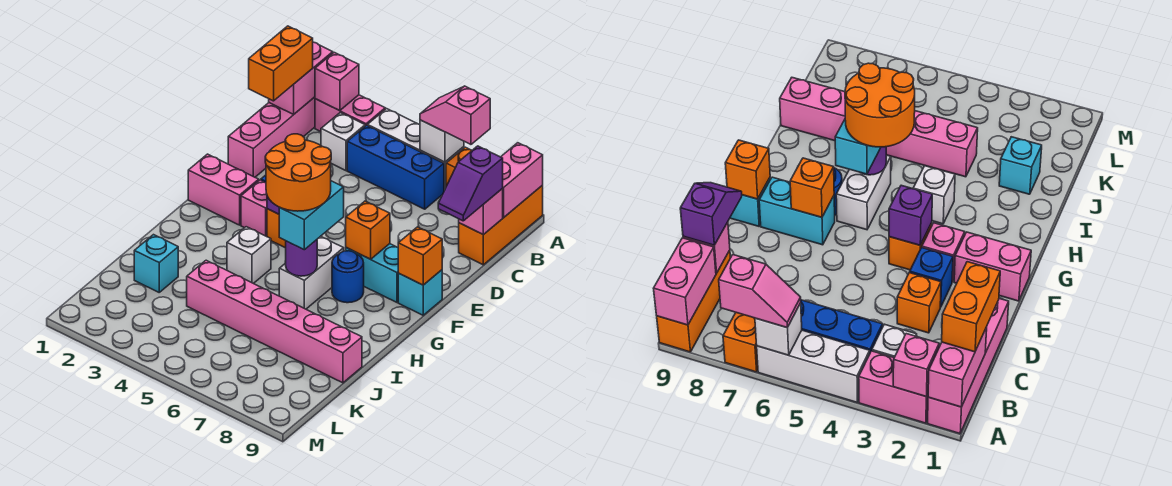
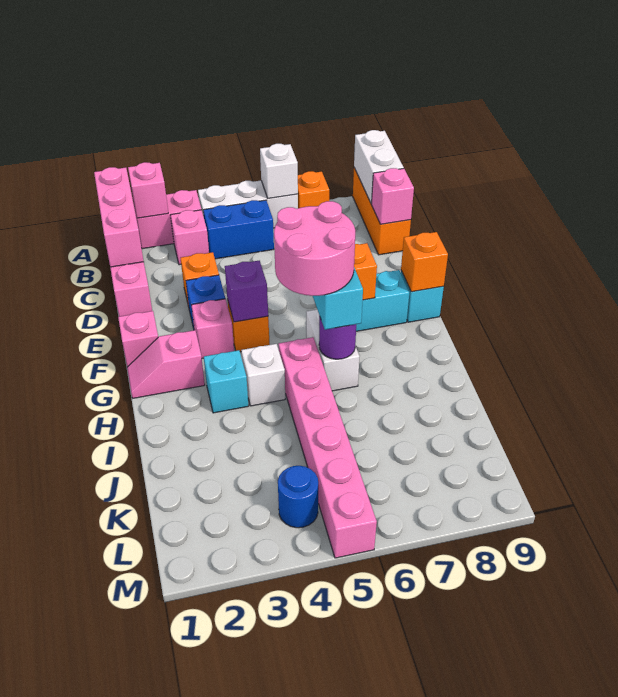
pink 1x2 brick [269,42,333,114] -> pink 1x3 brick [94,167,144,267]
pink 1x2 slope [420,86,490,144] -> pink 1x2 slope moved to [127,330,205,398]
pink 1x2 brick [501,143,543,218] -> white 1x2 brick [354,130,404,204]
orange 1x2 brick [249,26,313,101] -> none
white 1x1 brick [321,113,365,171] -> pink 1x1 brick [170,210,209,265]
blue 1x3 brick [347,125,444,209] -> blue 1x2 brick [203,200,274,259]
purple 1x2 slope [438,146,503,221] -> none
pink 1x2 brick [188,154,259,225] -> pink 1x1 brick [118,311,158,367]
orange 2x2 round brick [265,134,331,211] -> pink 2x2 round brick [274,201,355,296]
blue 1x1 round brick [332,251,364,303] -> blue 1x1 round brick moved to [278,466,318,528]
cyan 1x1 brick [134,235,178,292] -> cyan 1x1 brick moved to [204,350,248,413]
pink 1x6 brick [187,260,362,383] -> pink 1x6 brick turned to [279,337,377,558]

